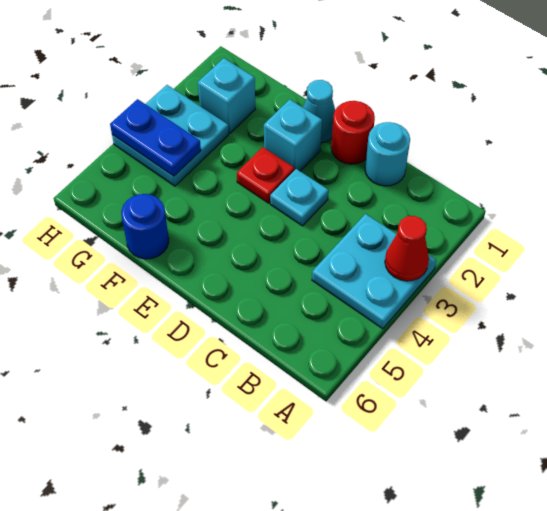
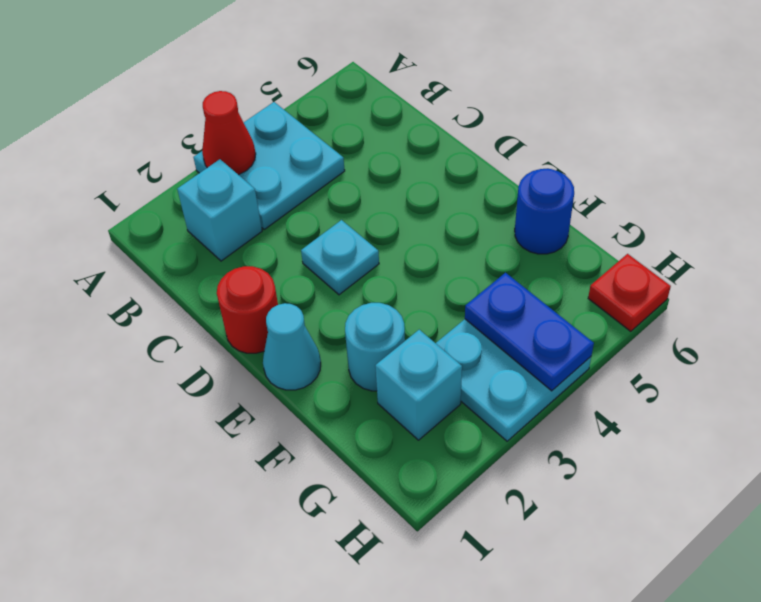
cyan 1x1 round brick [365,122,410,186] -> cyan 1x1 round brick moved to [345,303,405,391]
cyan 1x1 brick [264,99,322,171] -> cyan 1x1 brick moved to [177,159,262,261]
red 1x1 plate [237,147,294,203] -> red 1x1 plate moved to [588,254,671,331]

